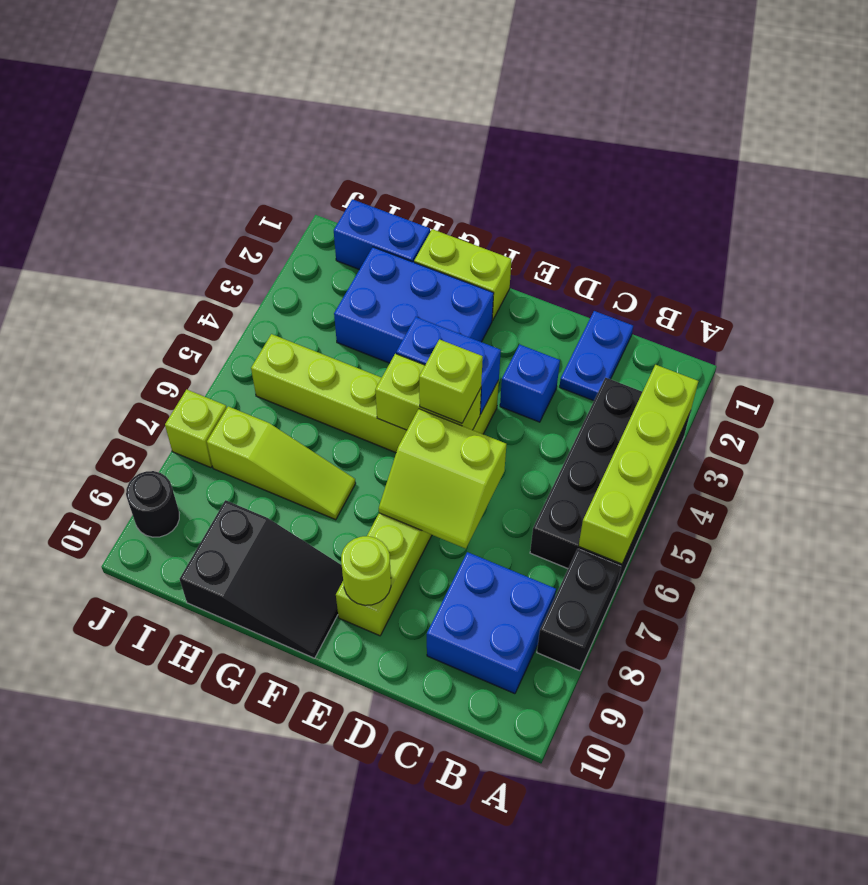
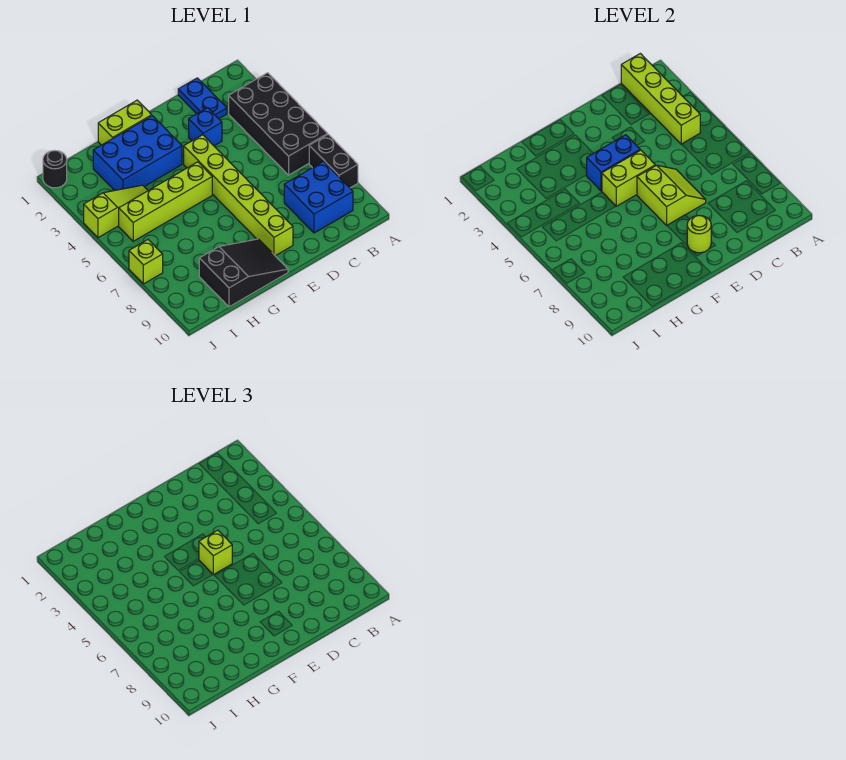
lime 1x4 brick [579,365,698,564] -> lime 1x4 brick moved to [621,53,700,144]
lime 2x2 slope [379,409,506,549] -> lime 2x2 slope turned to [637,165,706,225]
lime 1x3 slope [207,406,356,520] -> lime 1x3 slope moved to [84,185,148,238]
blue 1x2 brick [334,199,430,269] -> none
black 1x1 round brick [126,471,180,537] -> black 1x1 round brick moved to [43,151,67,188]

